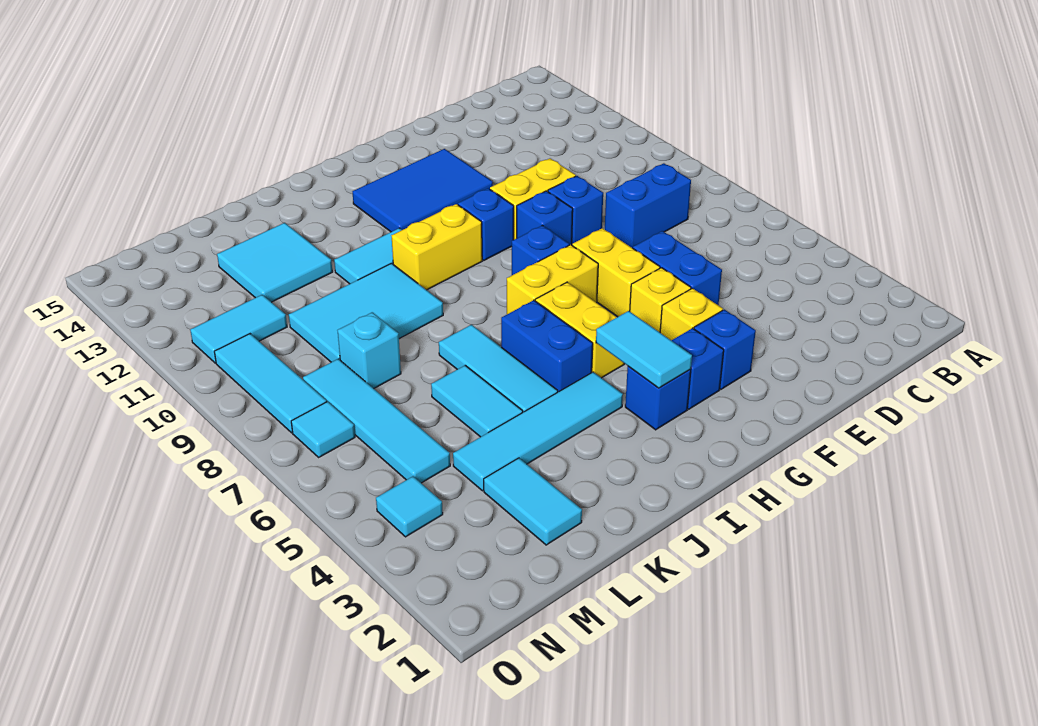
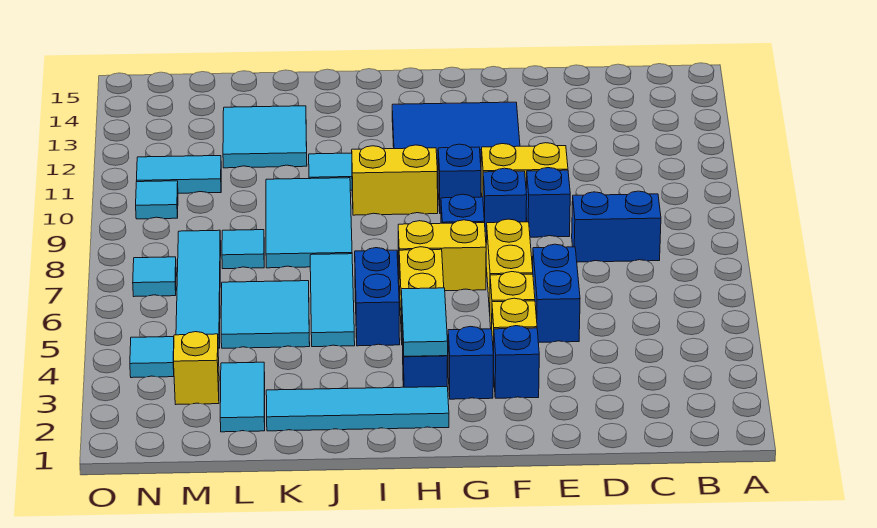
cyan 1x4 tile [453,372,623,491] -> cyan 1x4 tile moved to [266,387,449,431]
cyan 2x3 tile [289,263,443,362] -> cyan 2x3 tile turned to [266,178,352,268]
cyan 1x2 tile [431,365,523,437] -> cyan 2x2 tile [221,281,310,348]
cyan 1x1 brick [337,312,401,388] -> cyan 1x1 tile [222,230,264,269]
none -> yellow 1x1 brick [174,332,219,404]
cyan 1x3 tile [214,334,327,433] -> cyan 1x1 tile [136,181,178,219]

